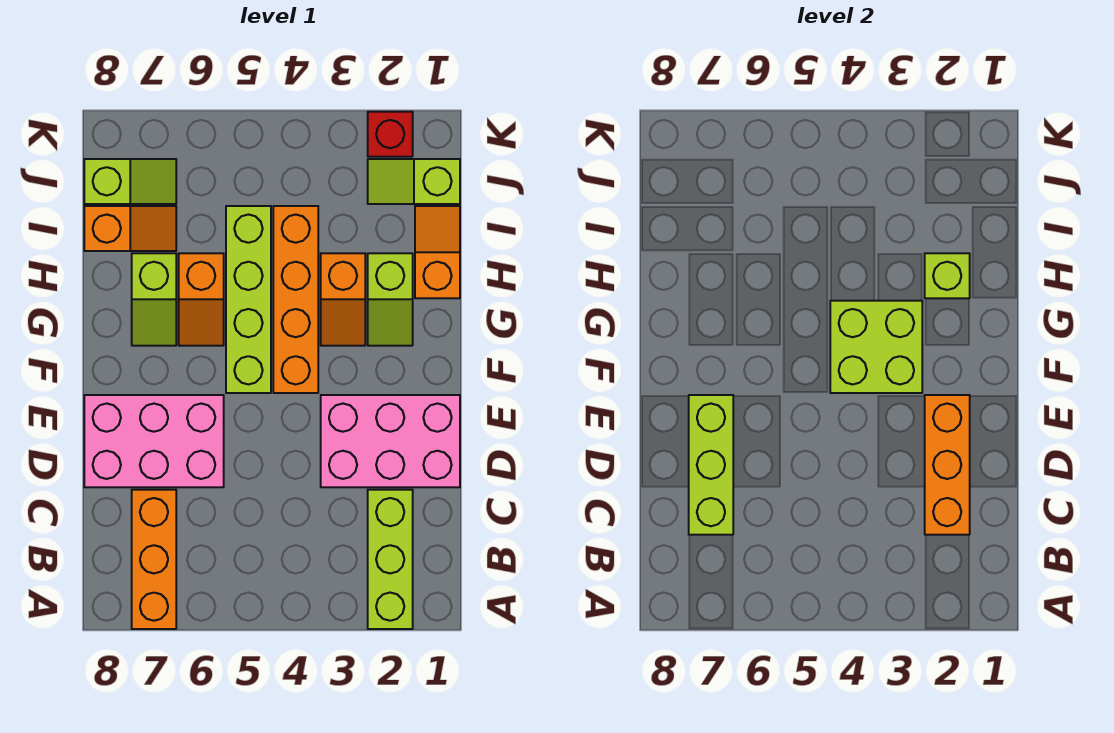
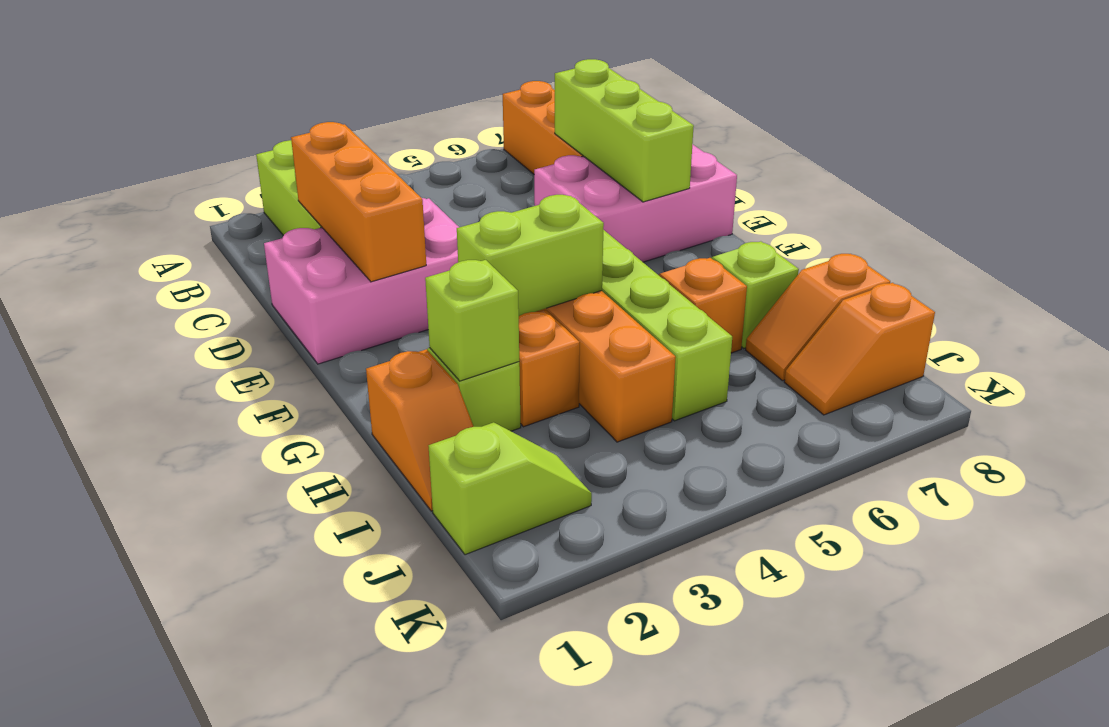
lime 2x2 brick [830,301,922,393] -> lime 1x2 brick [457,195,604,316]
lime 1x2 slope [84,159,176,204] -> orange 1x2 slope [784,283,935,415]
red 1x1 brick [368,112,413,157] -> none

